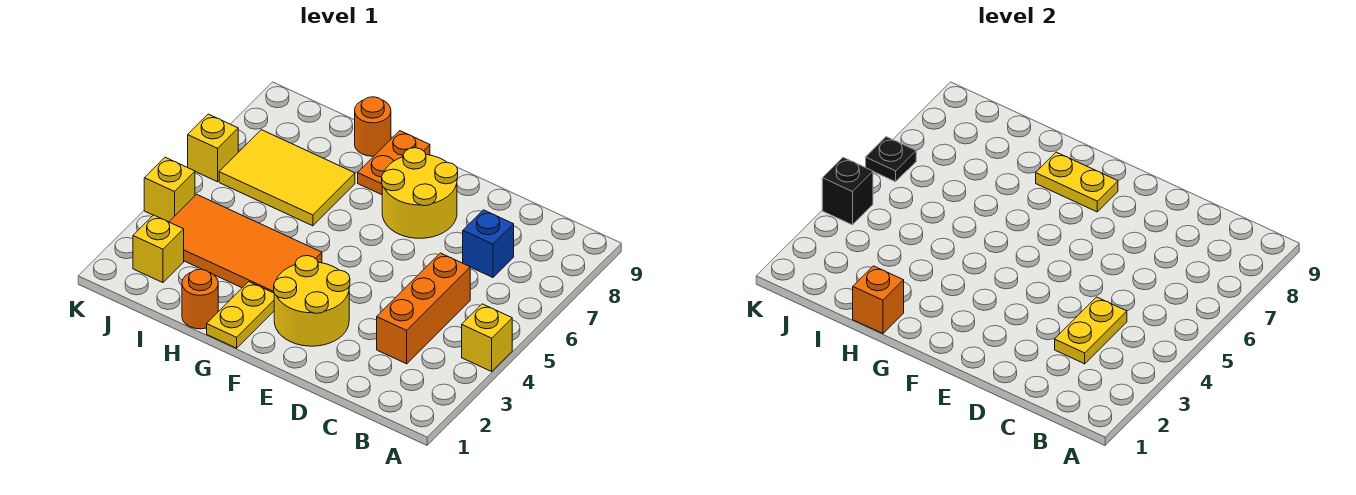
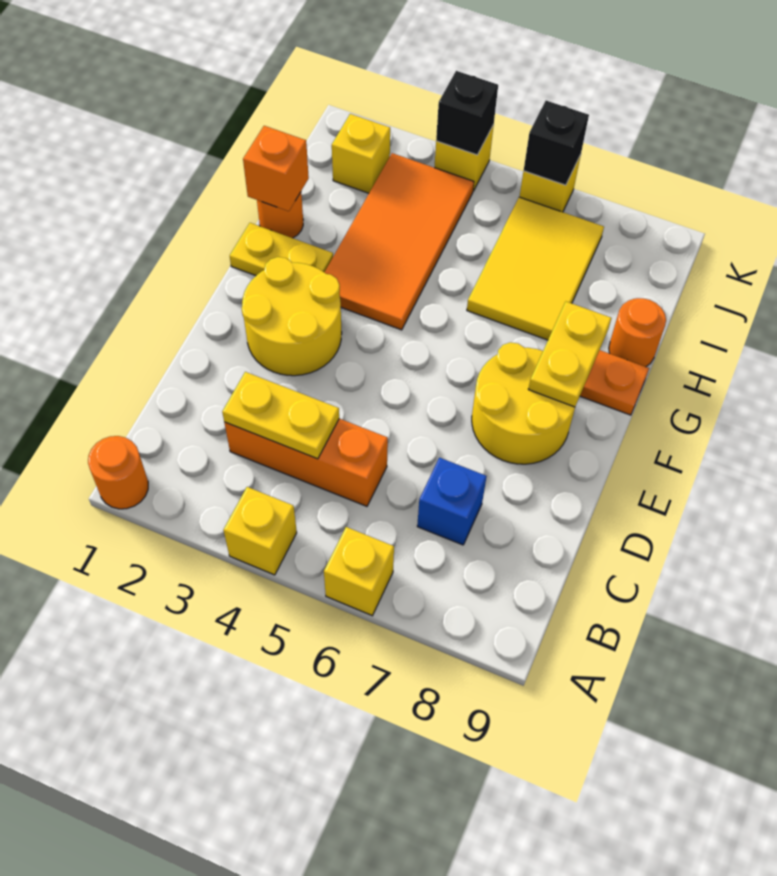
none -> orange 1x1 round brick [88,436,148,509]
none -> yellow 1x1 brick [324,527,394,616]
black 1x1 plate [866,137,916,182] -> black 1x1 brick [524,101,589,185]

